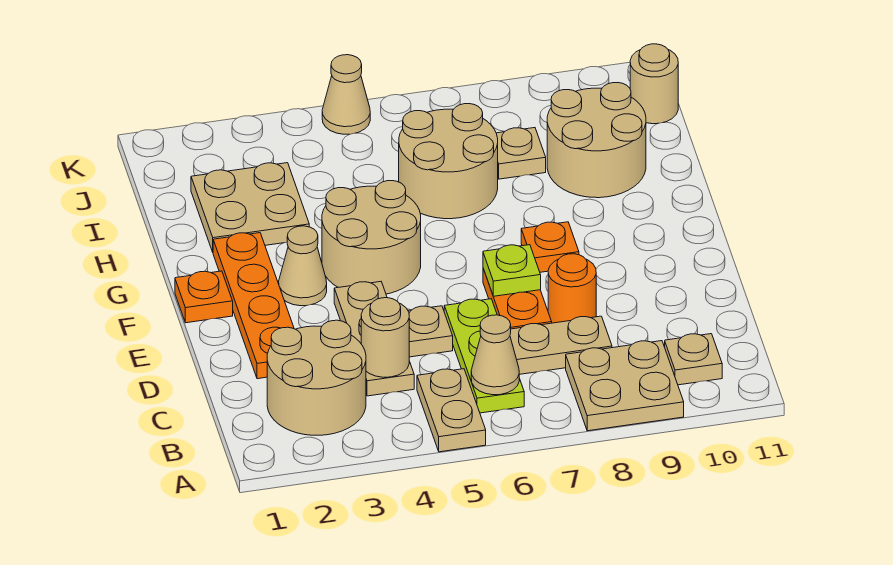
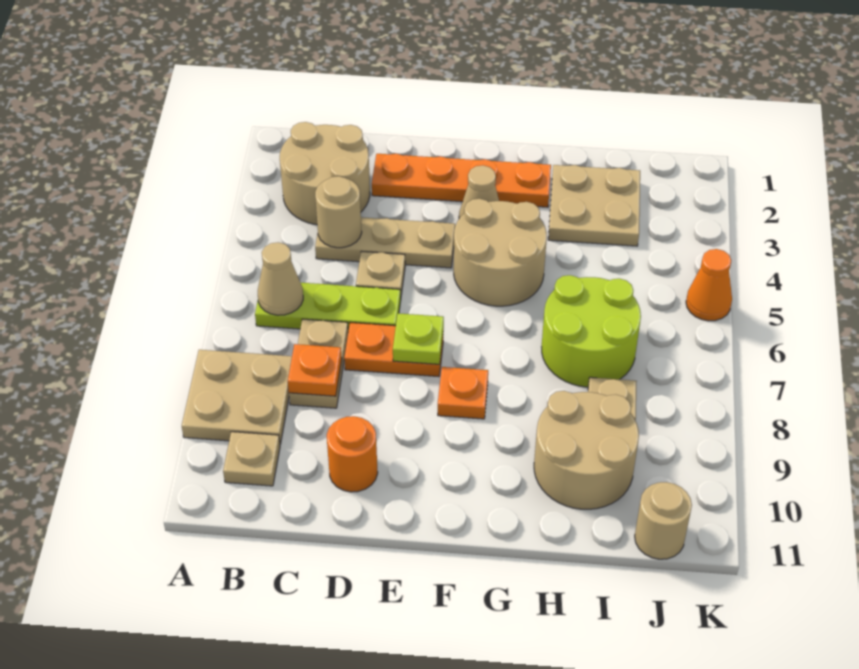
tan 1x2 plate [417,369,486,452] -> none
orange 1x1 round brick [548,254,596,323] -> orange 1x1 round brick moved to [327,416,378,492]
orange 1x1 plate [175,271,233,323] -> orange 1x1 plate moved to [288,344,342,396]
tan 2x2 round brick [399,104,498,219] -> lime 2x2 round brick [542,275,641,387]
tan 1x1 cone [322,55,370,134] -> orange 1x1 cone [686,249,732,321]

